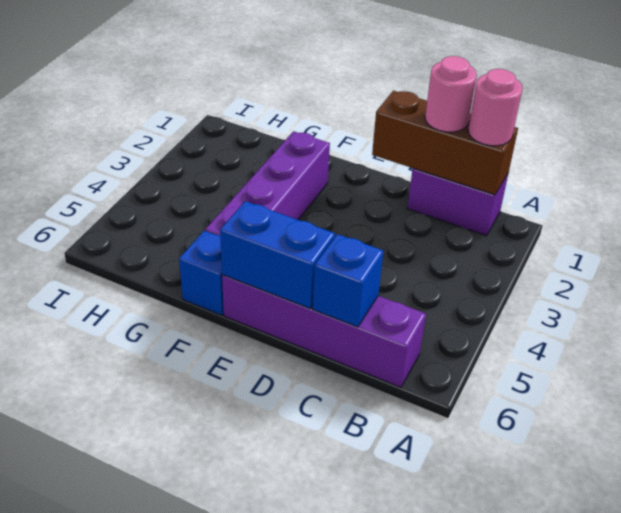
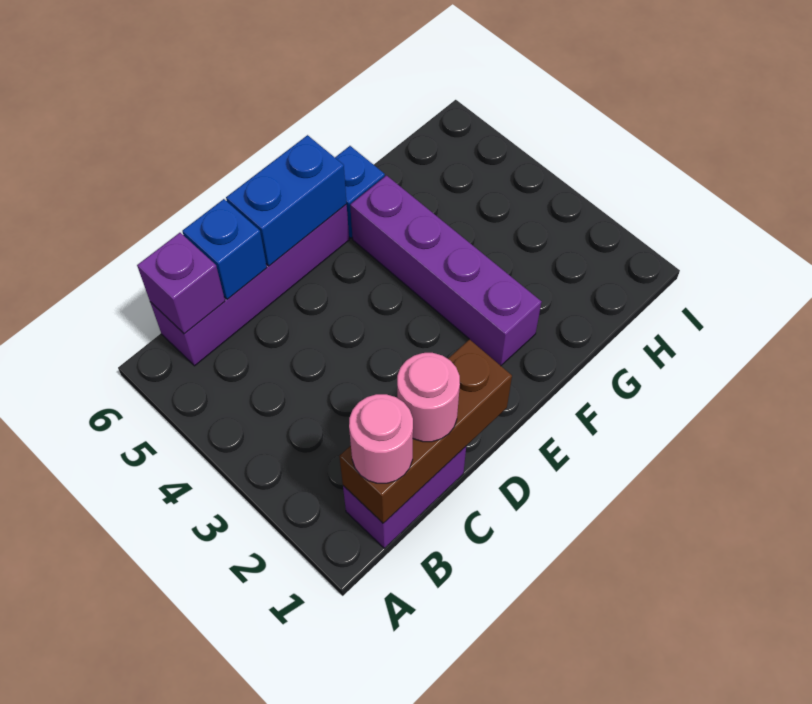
none -> purple 1x1 brick [137,233,225,334]

